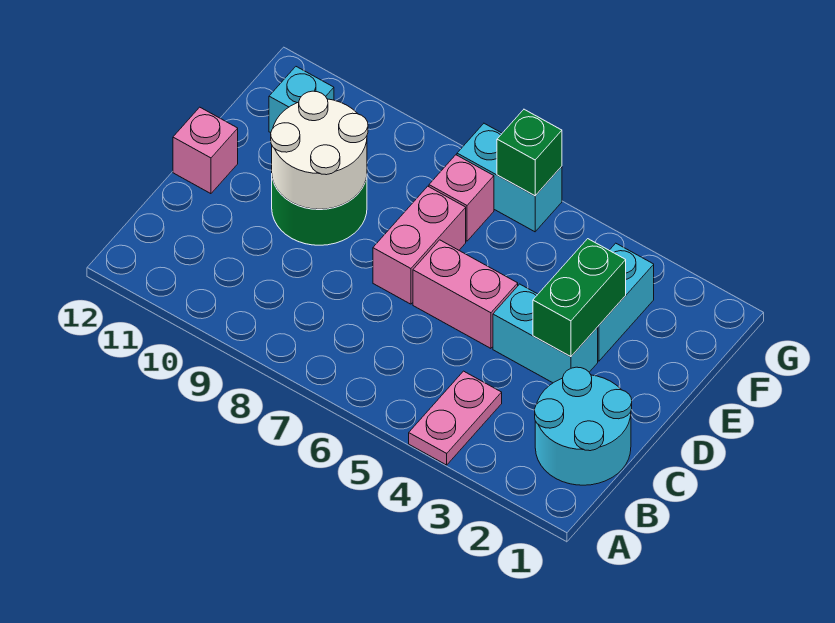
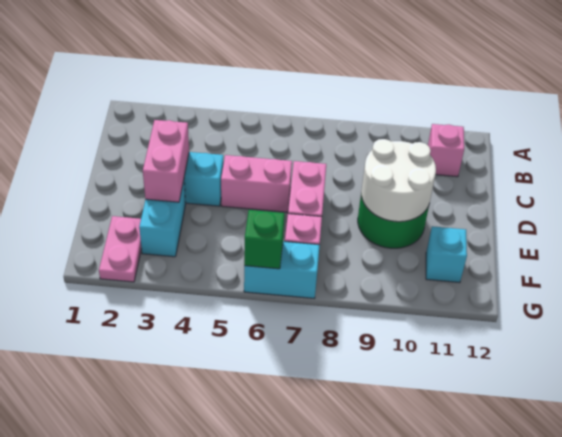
pink 1x2 plate [409,371,502,465] -> pink 1x2 plate moved to [99,216,142,282]
cyan 2x2 round brick [535,367,632,485] -> none
green 1x2 brick [533,239,626,357] -> pink 1x2 brick [143,120,189,202]
pink 1x1 brick [173,107,238,194] -> pink 1x1 brick moved to [428,124,464,177]

